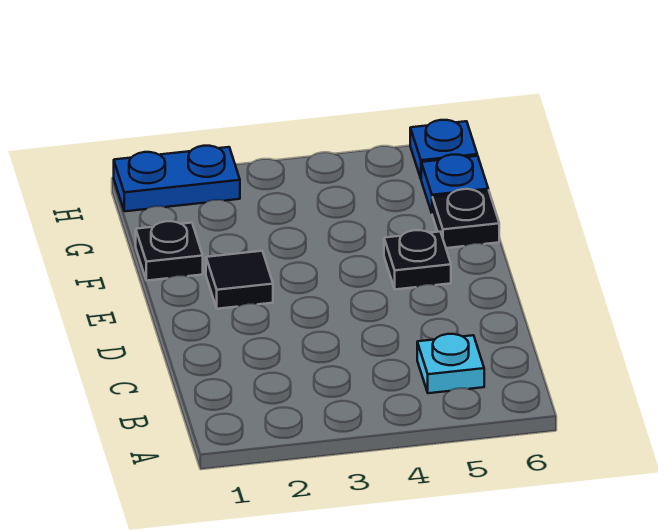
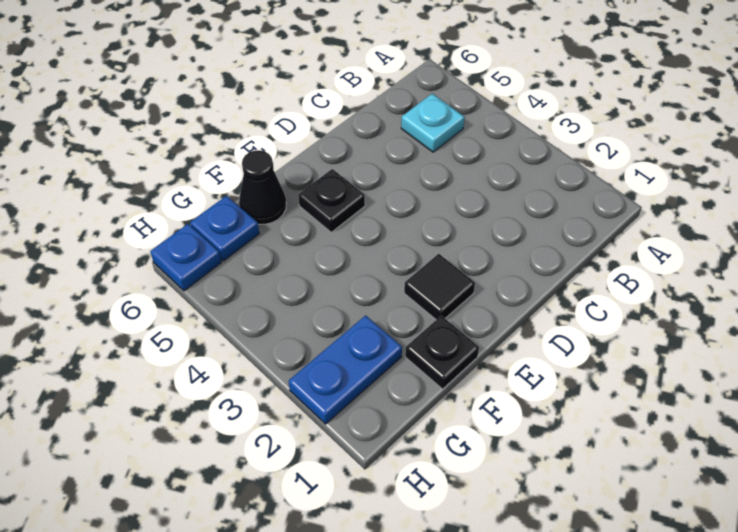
black 1x1 plate [432,189,499,248] -> black 1x1 cone [239,150,286,224]
blue 1x2 plate [114,146,240,211] -> blue 1x2 plate turned to [289,315,402,424]

